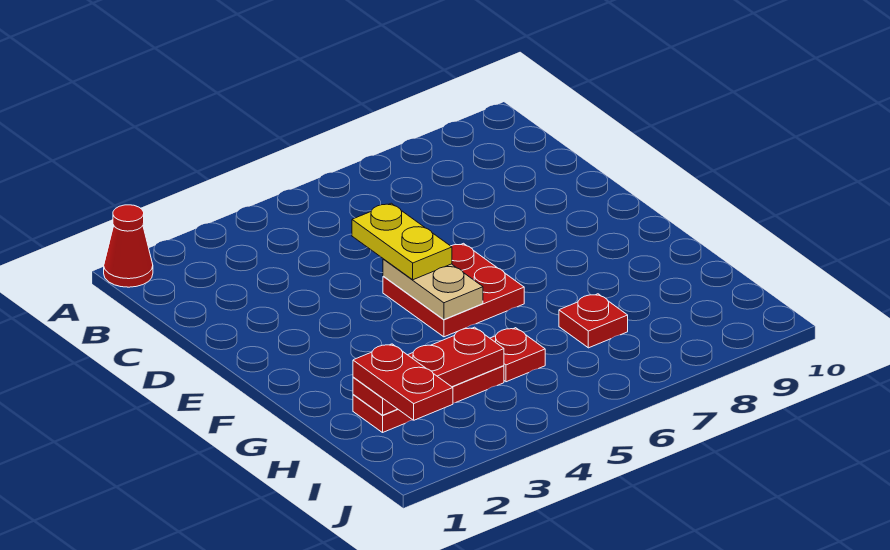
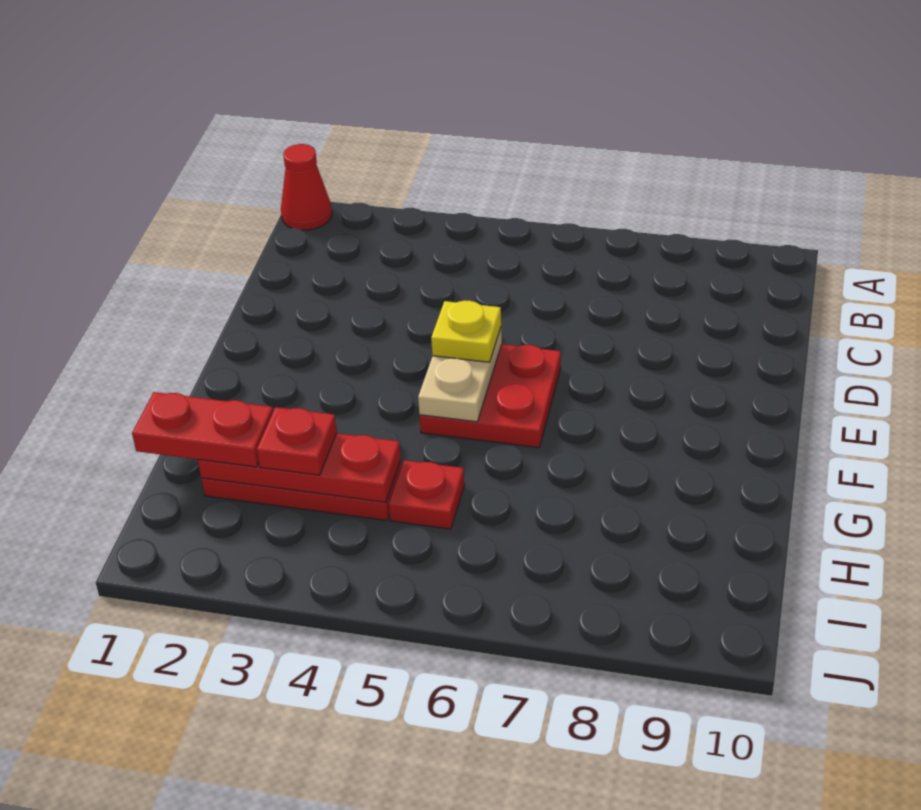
yellow 1x2 plate [352,203,452,280] -> yellow 1x1 plate [431,301,501,362]
red 1x2 plate [353,344,453,420] -> red 1x2 plate turned to [132,392,273,467]
red 1x1 plate [559,294,628,348] -> red 1x1 plate moved to [257,407,337,475]

